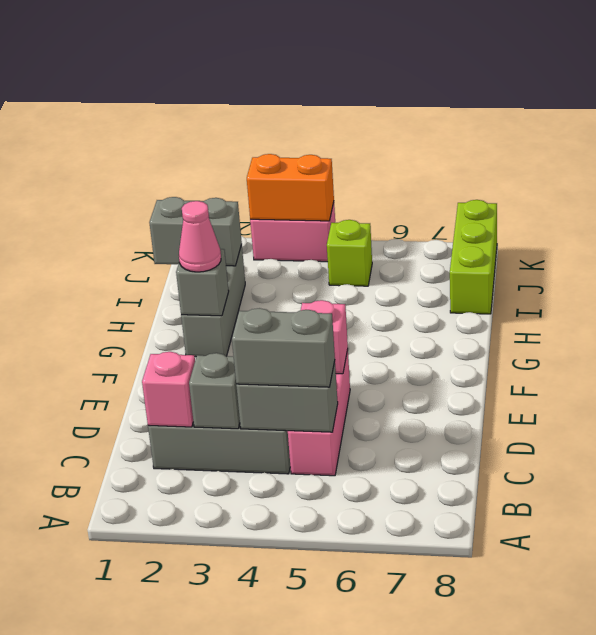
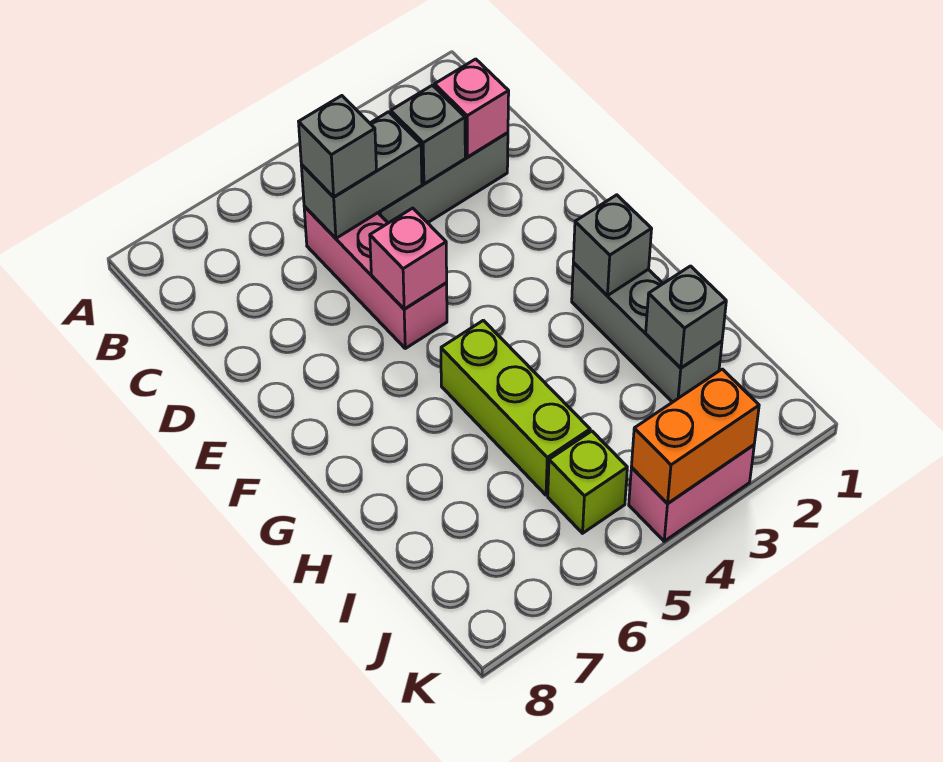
grey 1x2 brick [232,308,335,387] -> grey 1x1 brick [299,96,377,197]
pink 1x1 cone [179,201,221,272] -> none
grey 1x2 brick [149,197,242,266] -> grey 1x1 brick [646,266,726,368]
lime 1x3 brick [450,200,497,314] -> lime 1x3 brick moved to [441,320,590,495]

